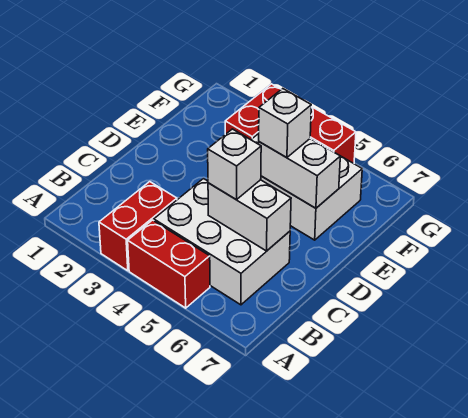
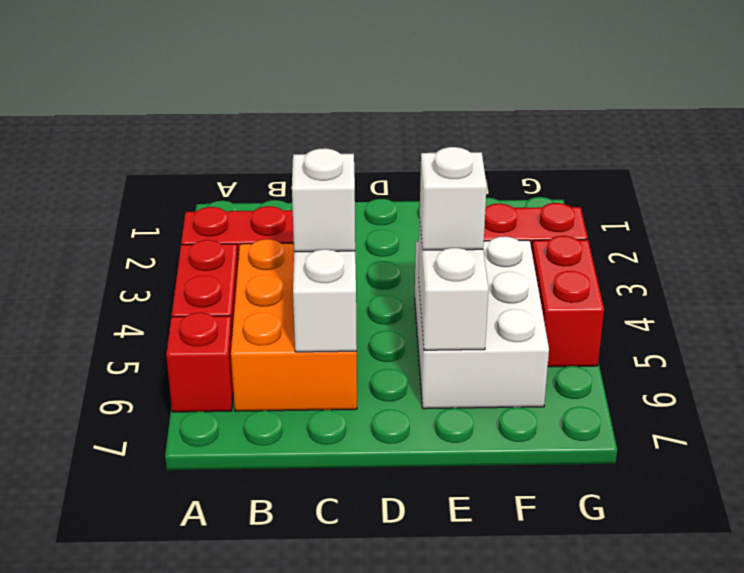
none -> red 1x1 brick [166,313,233,412]
white 2x3 brick [154,179,290,305] -> orange 2x3 brick [231,239,357,411]

